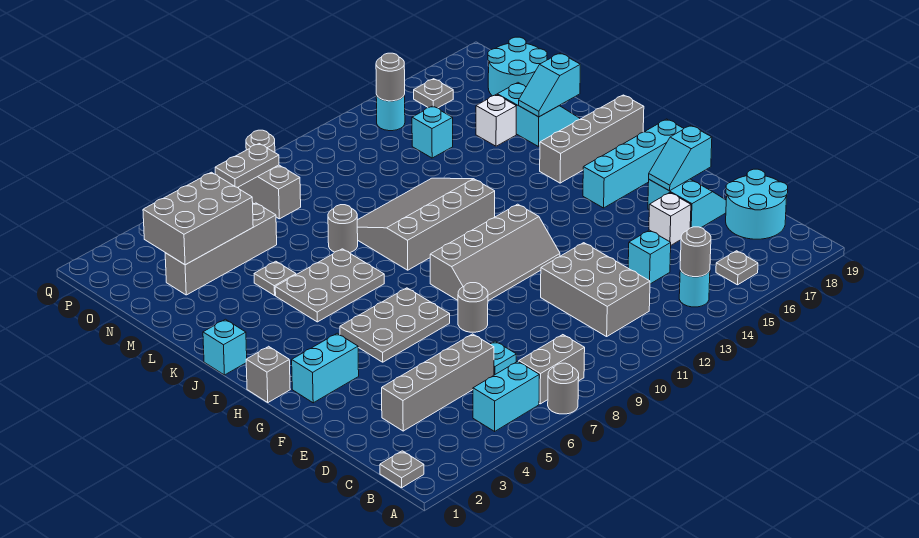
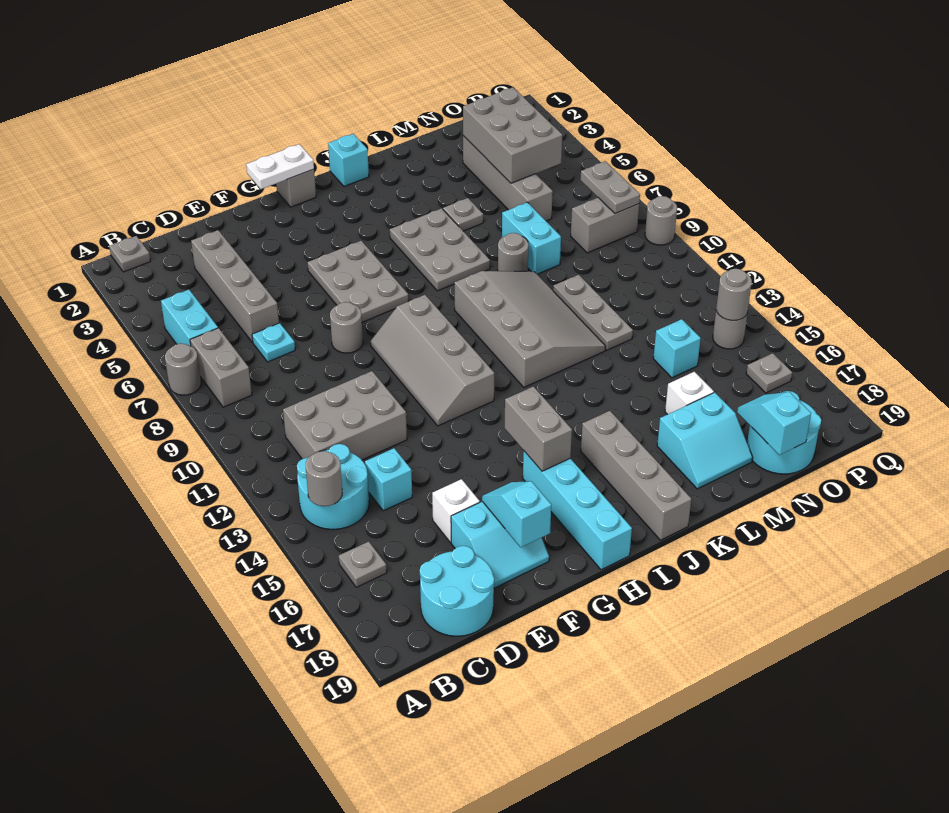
cyan 1x1 round brick [679,270,710,307] -> cyan 2x2 round brick [297,444,369,529]
none -> white 1x2 plate [246,144,314,189]
cyan 1x2 brick [292,333,359,403] -> cyan 1x2 brick moved to [502,202,561,274]
none -> grey 1x2 brick [505,386,572,471]
cyan 1x2 slope [519,53,580,117] -> cyan 1x2 slope moved to [737,392,811,455]
none -> grey 1x3 plate [553,275,633,350]
cyan 1x1 round brick [376,95,405,131] -> grey 1x1 round brick [713,310,747,349]

